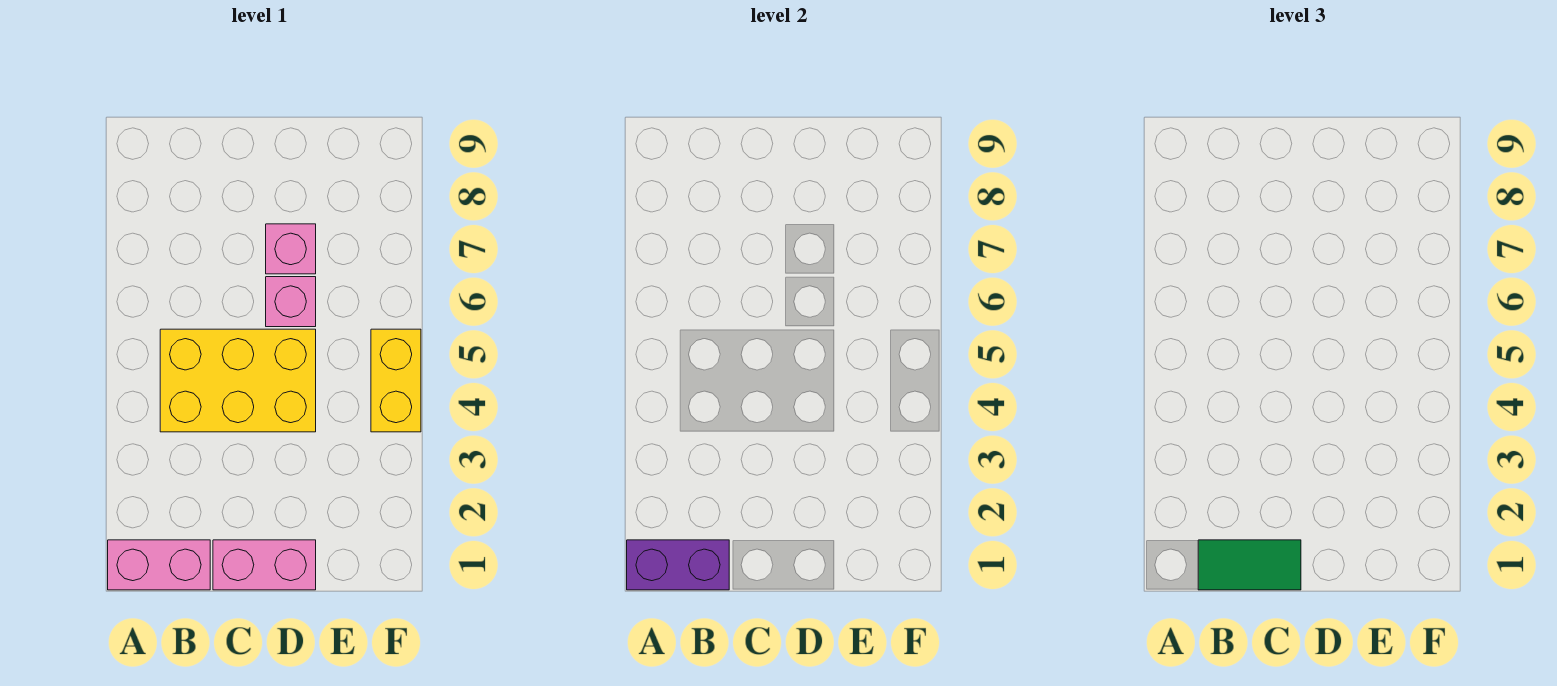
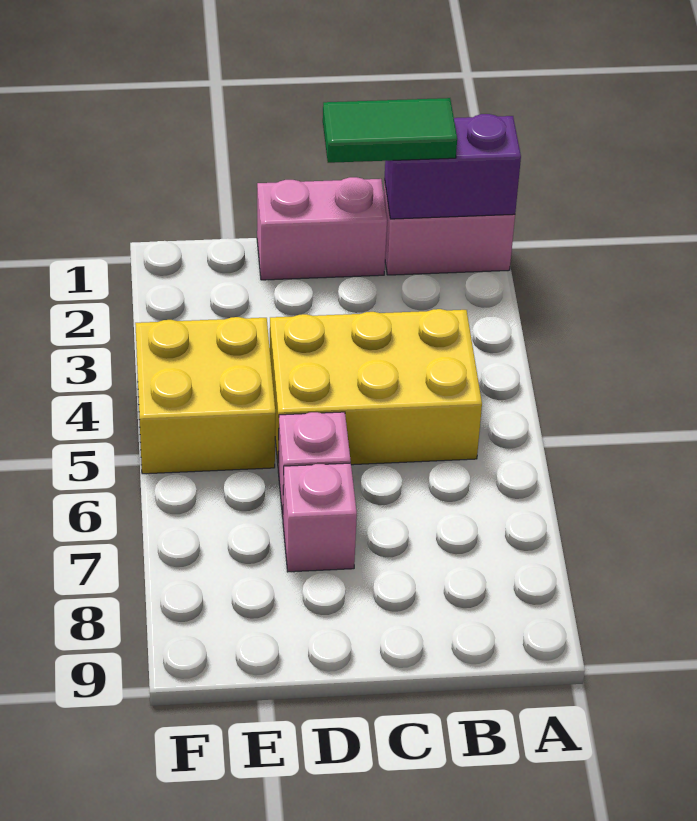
yellow 1x2 brick [371,329,421,432] -> yellow 2x2 brick [135,317,275,474]

